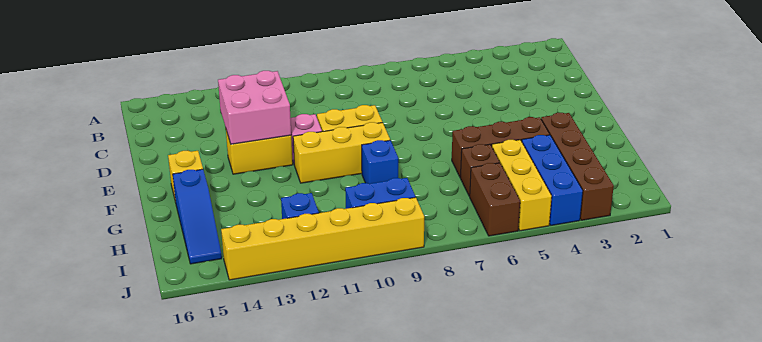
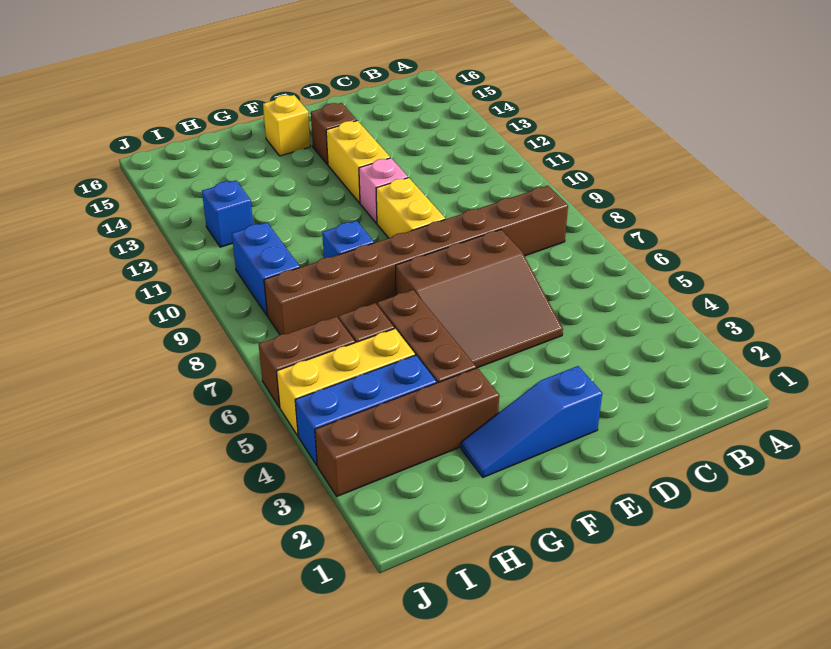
none -> brown 1x8 brick [264,186,568,335]
none -> brown 3x3 slope [396,230,563,368]
pink 2x2 brick [218,71,291,144] -> none
none -> brown 1x1 brick [311,103,357,165]
yellow 1x3 brick [293,122,390,183] -> none
blue 1x3 slope [173,169,222,264] -> blue 1x3 slope moved to [461,366,602,477]
yellow 1x6 brick [221,197,424,280] -> none

